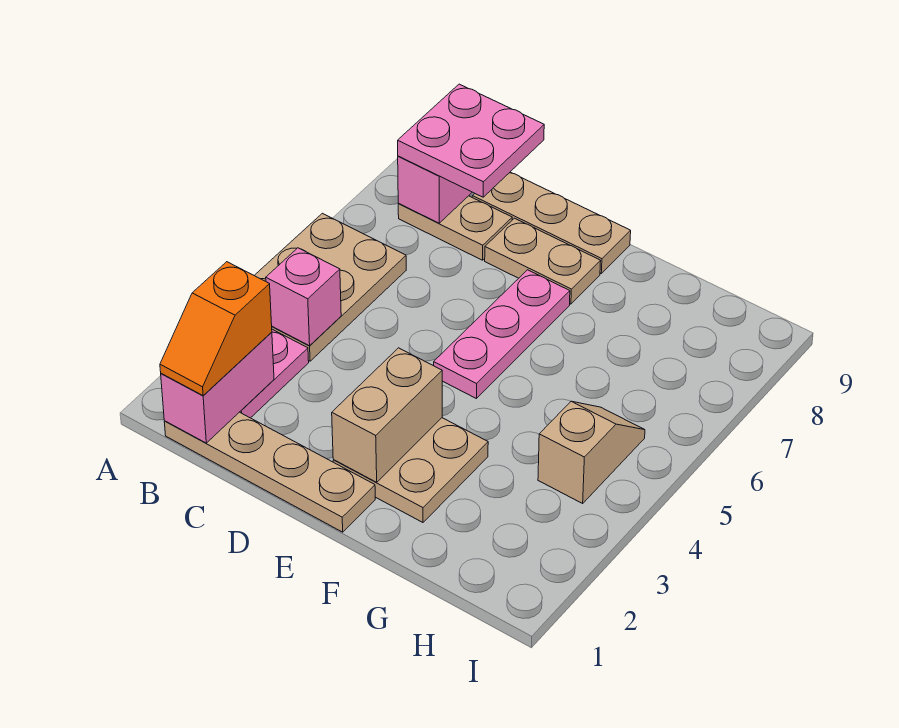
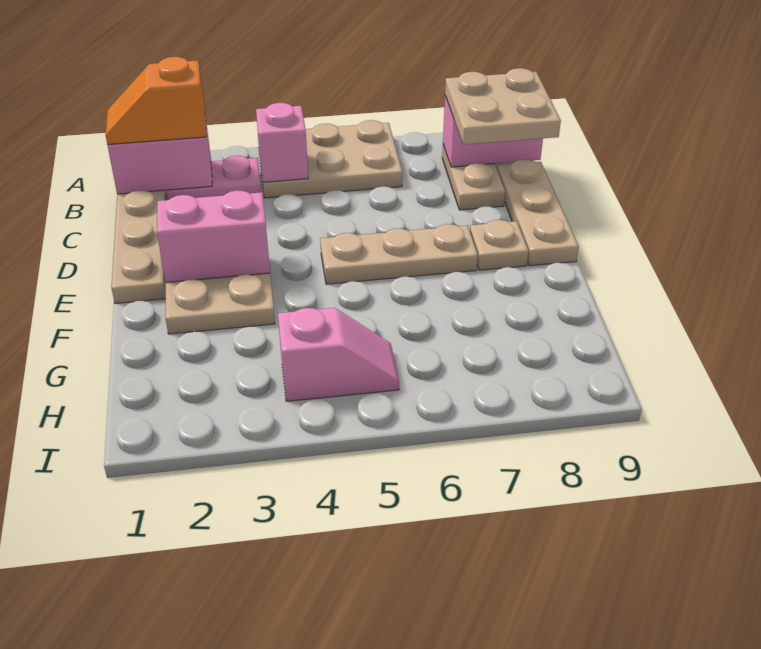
pink 2x2 plate [398,84,544,197] -> tan 2x2 plate [445,68,561,145]
tan 1x2 plate [485,218,601,304] -> tan 1x1 plate [470,220,528,270]
tan 1x2 brick [332,348,442,482] -> pink 1x2 brick [157,190,270,282]
pink 1x3 plate [434,270,570,398] -> tan 1x3 plate [320,224,478,284]
tan 1x2 slope [538,401,645,503] -> pink 1x2 slope [278,308,399,401]

